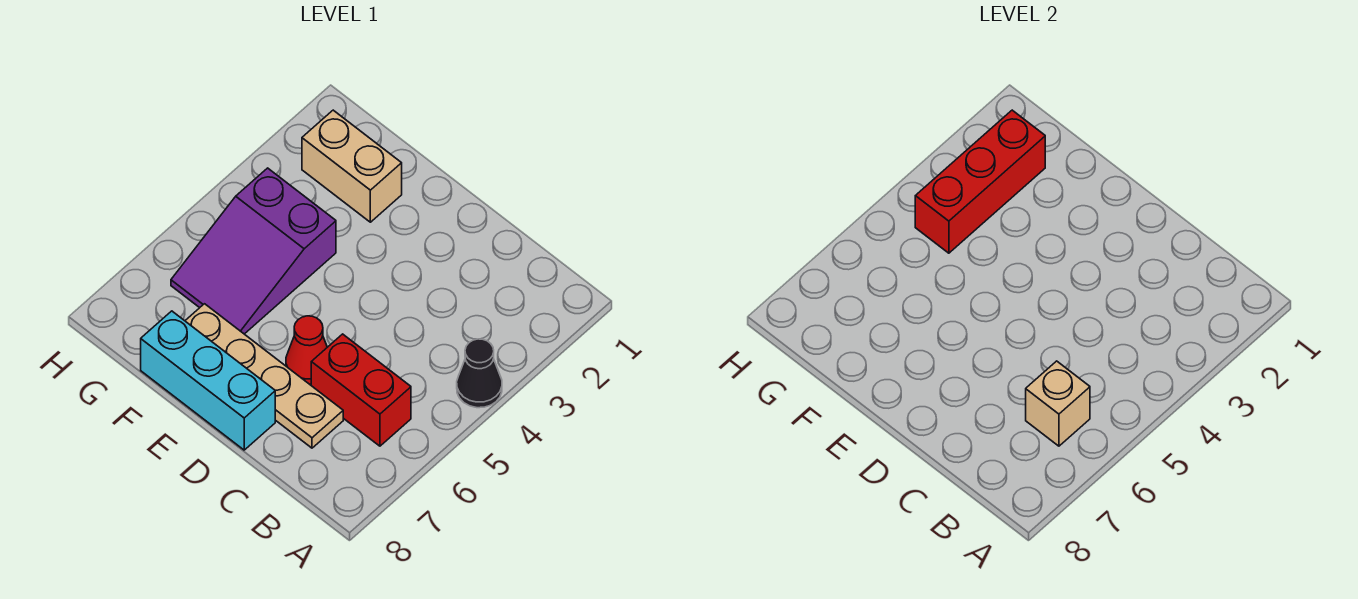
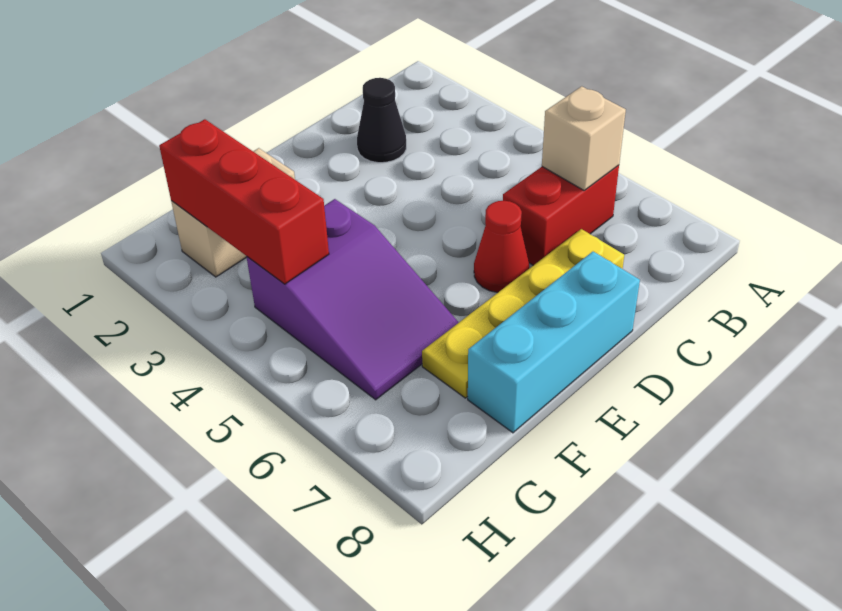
black 1x1 cone [457,339,502,408] -> black 1x1 cone moved to [357,78,406,163]
tan 1x4 plate [185,304,343,448] -> yellow 1x4 plate [422,229,624,398]

